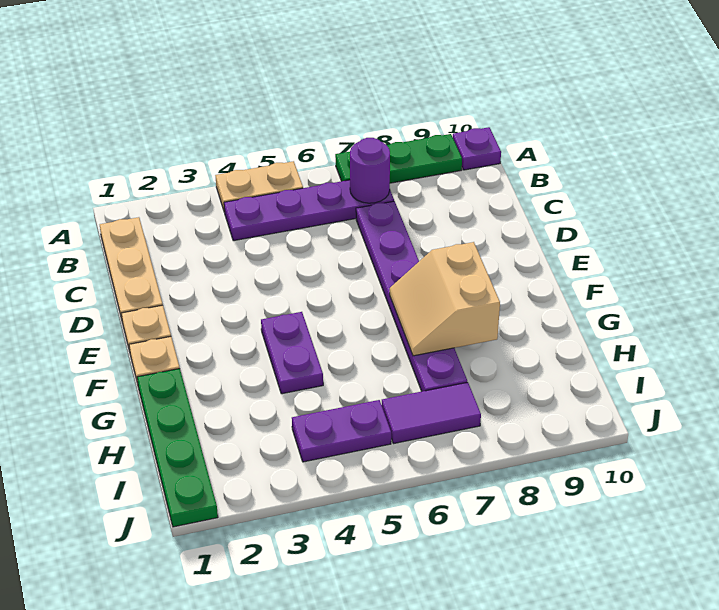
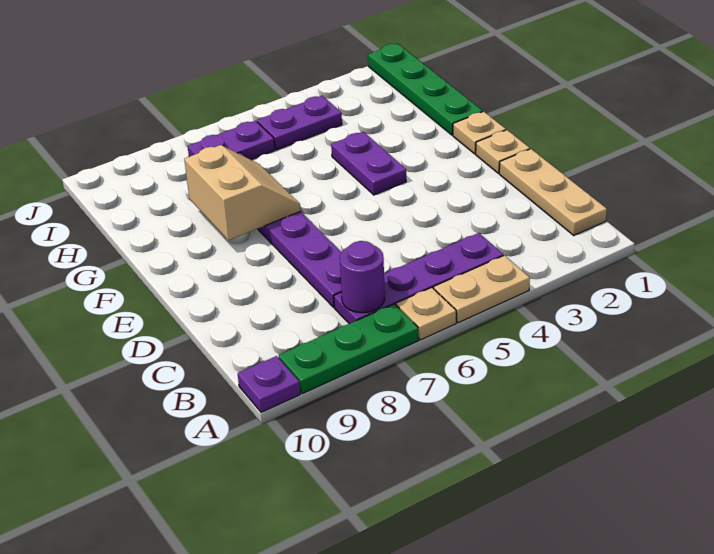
none -> tan 1x1 plate [396,287,456,340]
purple 1x2 tile [382,382,481,444] -> purple 1x2 plate [188,121,275,160]

